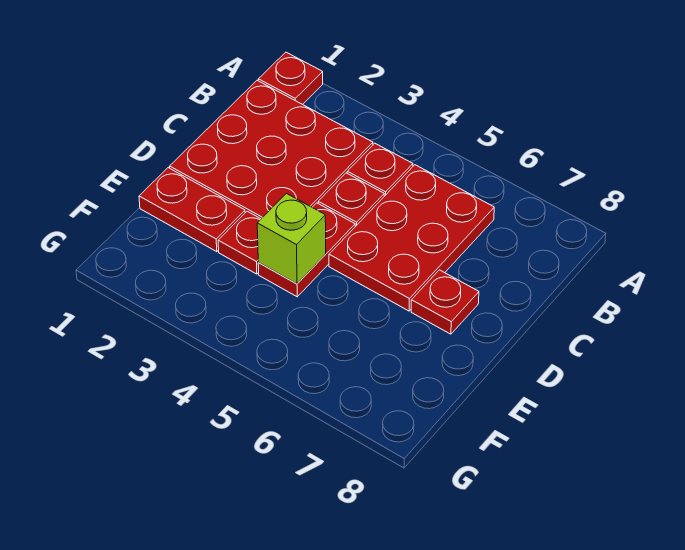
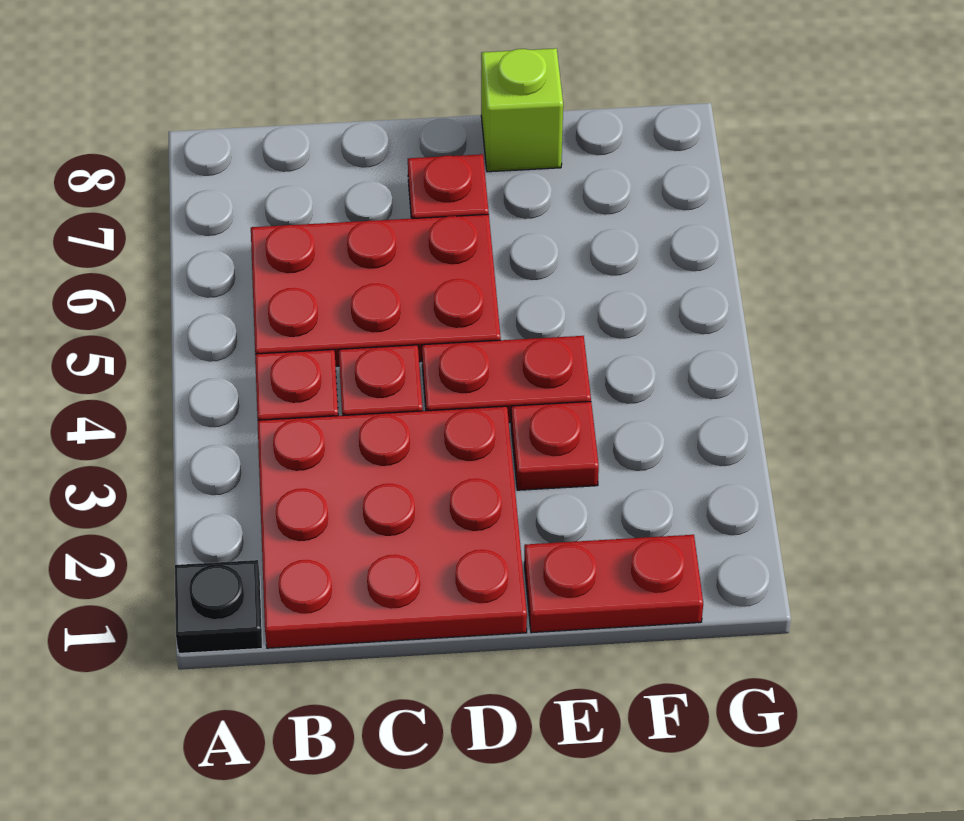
red 1x1 plate [258,52,323,105] -> black 1x1 plate [175,560,262,653]
red 1x2 plate [139,168,245,252] -> red 1x2 plate turned to [524,535,703,633]
lime 1x1 brick [257,194,326,284] -> lime 1x1 brick moved to [481,48,563,172]

